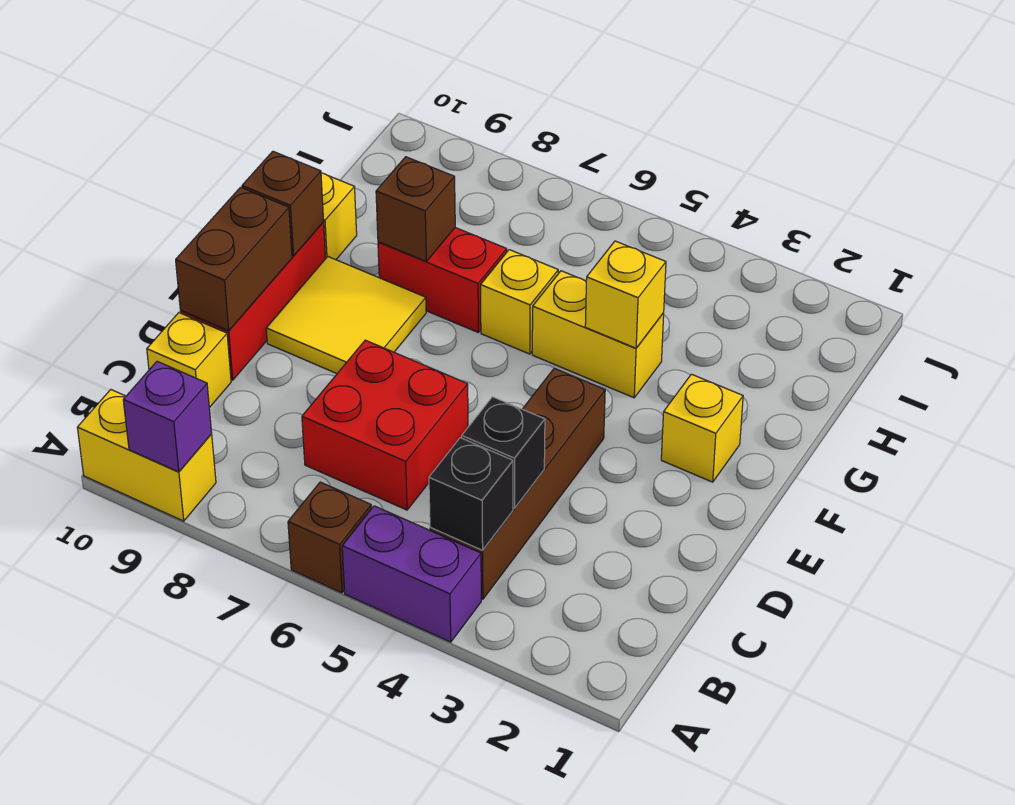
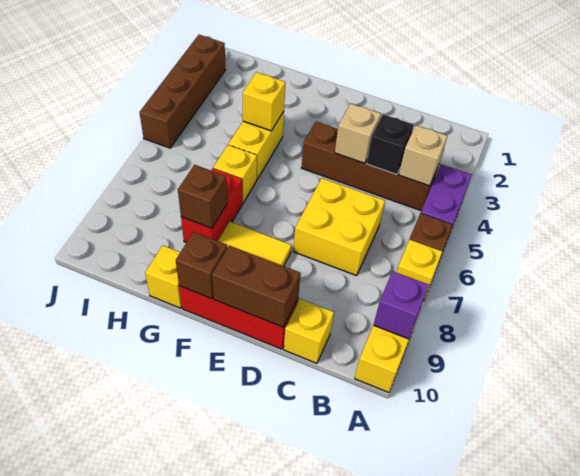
black 1x1 brick [429,438,513,550] -> tan 1x1 brick [399,125,447,186]
red 2x2 brick [302,340,468,510] -> yellow 2x2 brick [293,178,385,276]
none -> tan 1x1 brick [335,103,381,163]
yellow 1x1 brick [661,374,743,482] -> yellow 1x1 brick moved to [397,239,443,300]
none -> brown 1x4 brick [139,35,226,148]

